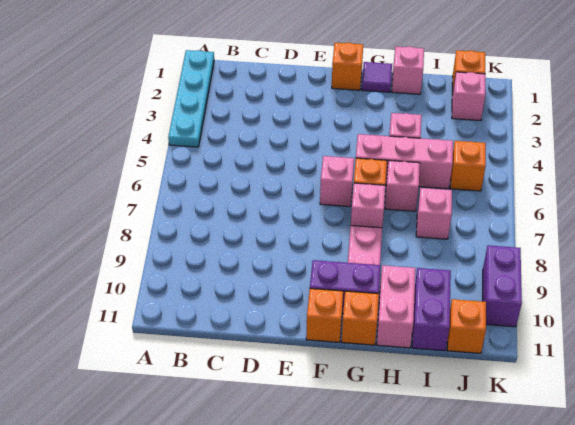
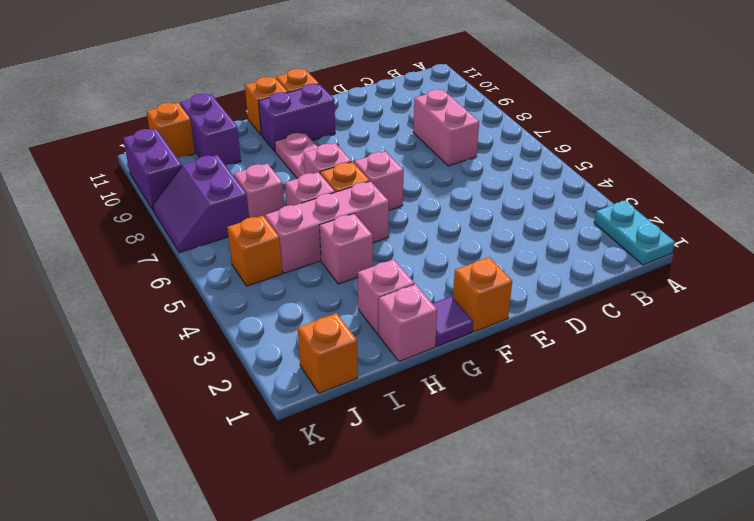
cyan 1x4 plate [168,50,214,147] -> cyan 1x2 plate [594,201,675,265]
pink 1x2 brick [377,265,416,348] -> pink 1x2 brick moved to [413,89,479,166]
pink 1x1 brick [452,72,485,121] -> pink 1x1 brick moved to [358,259,414,334]
none -> purple 2x2 slope [153,155,249,253]

